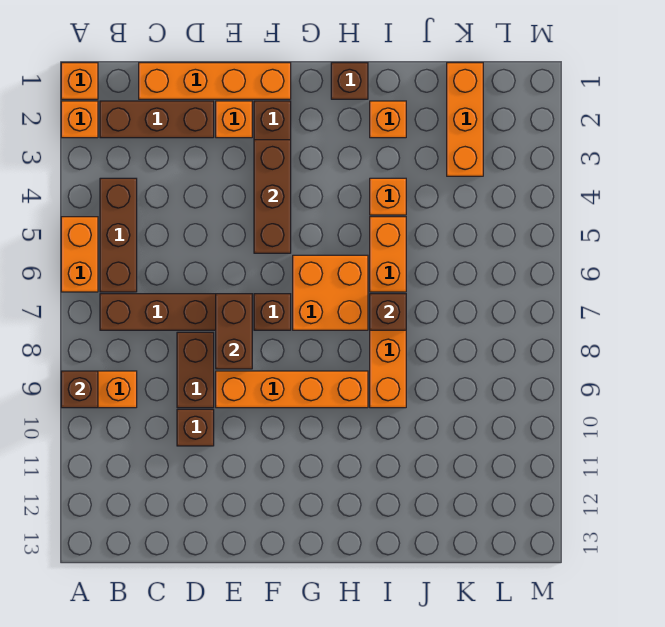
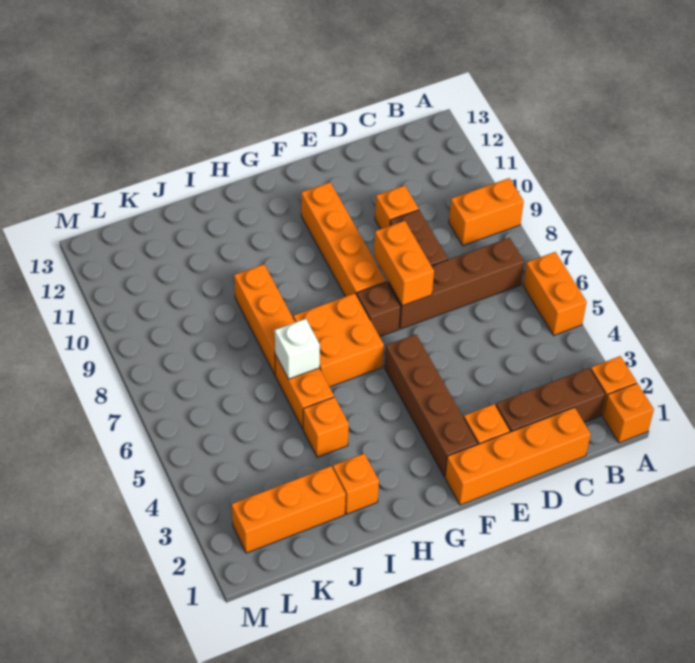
brown 1x1 brick [61,371,98,408] -> none
brown 1x3 brick [100,178,137,292] -> none
brown 1x1 brick [177,409,214,446] -> orange 1x1 brick [375,185,419,229]
brown 1x2 brick [216,294,252,369] -> orange 1x2 brick [374,221,434,306]
orange 1x4 brick [216,371,368,408] -> orange 1x4 brick turned to [301,182,386,297]
brown 1x3 brick [254,140,291,253] -> none
brown 1x1 brick [331,63,368,99] -> none
none -> white 1x1 brick [275,319,320,379]
brown 1x1 brick [370,294,406,330] -> none
orange 1x3 brick [447,63,483,176] -> orange 1x3 brick turned to [232,466,346,553]

